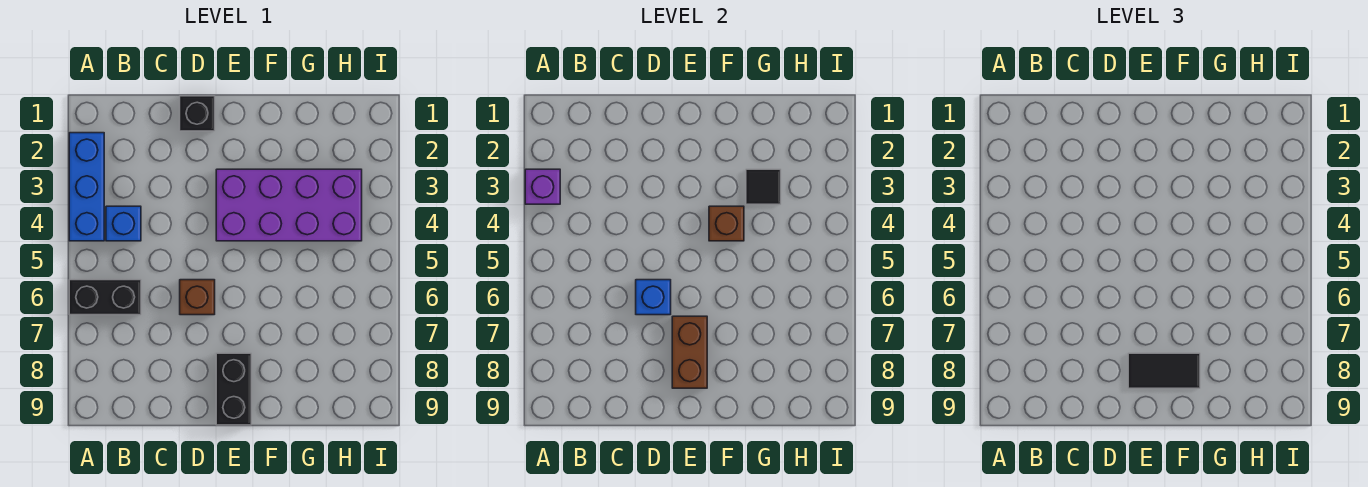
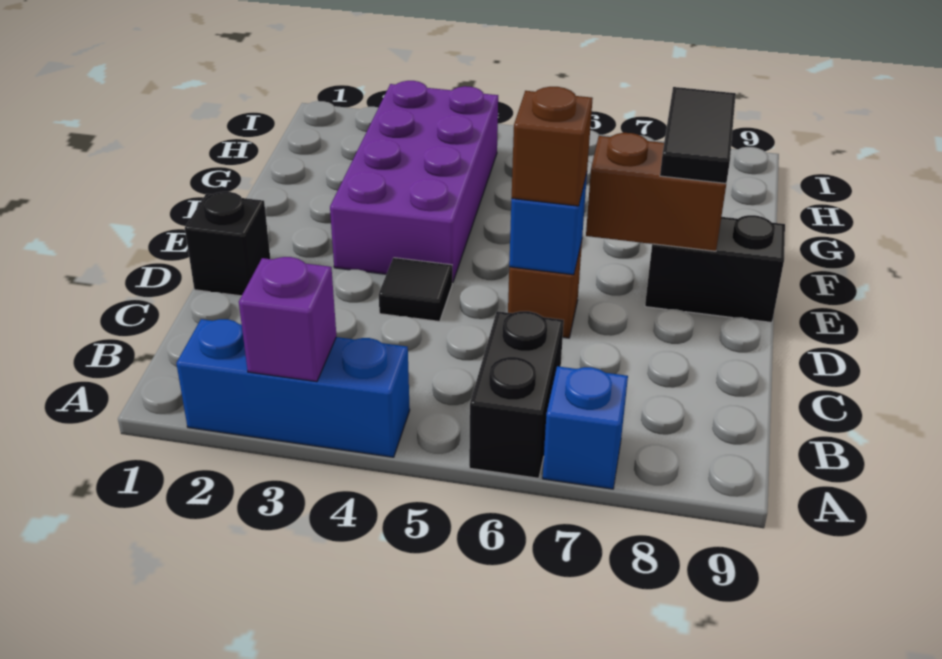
blue 1x1 brick [106,206,141,241] -> blue 1x1 brick moved to [543,366,628,489]
brown 1x1 brick [709,206,744,241] -> brown 1x1 brick moved to [512,87,593,206]
black 1x1 tile [746,169,781,204] -> black 1x1 tile moved to [379,258,452,321]

